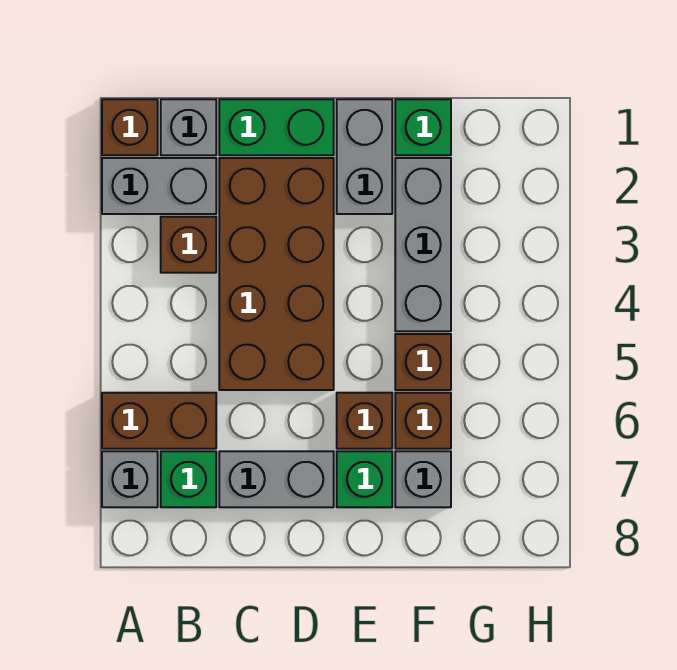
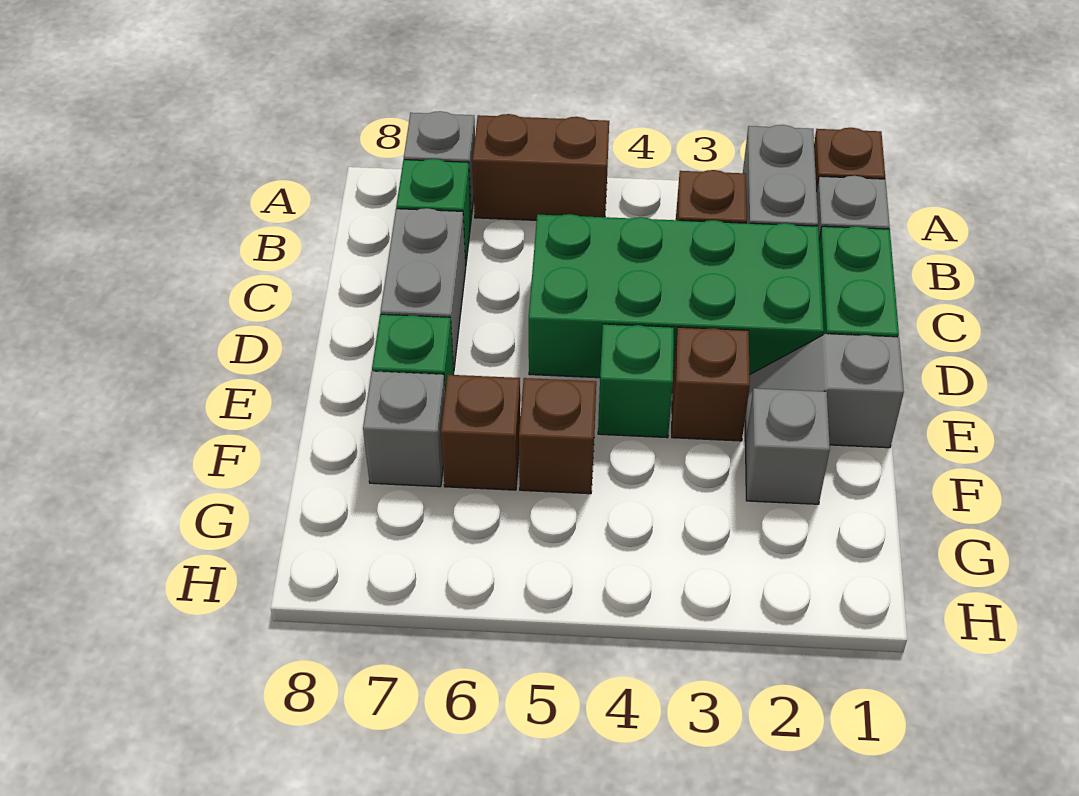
brown 1x2 brick [102,393,216,449] -> brown 1x2 brick turned to [472,114,609,220]
brown 2x4 brick [219,158,334,390] -> green 2x4 brick [529,214,824,378]
grey 1x2 brick [337,99,392,214] -> grey 1x2 slope [745,334,904,448]
brown 1x1 brick [337,393,392,449] -> brown 1x1 brick moved to [672,327,750,441]
green 1x1 brick [395,99,451,155] -> green 1x1 brick moved to [598,324,674,438]
grey 1x3 brick [395,158,451,331] -> grey 1x1 brick [746,388,830,504]

